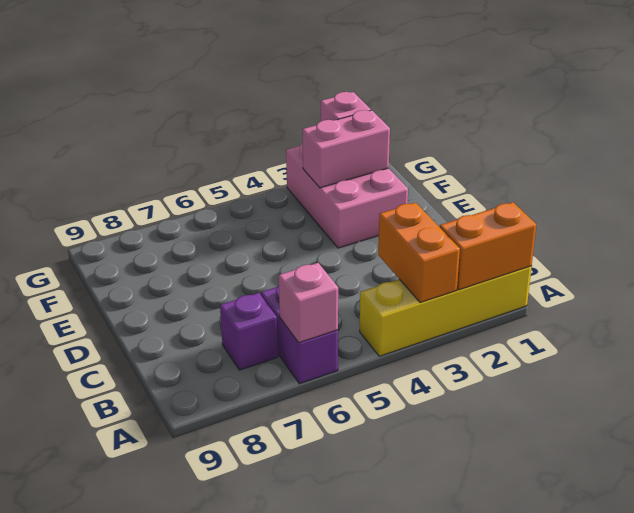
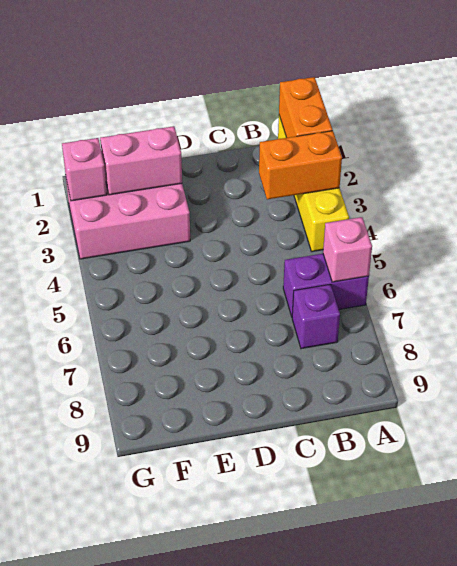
pink 1x2 brick [302,110,390,188] -> pink 1x2 brick turned to [100,126,182,195]

